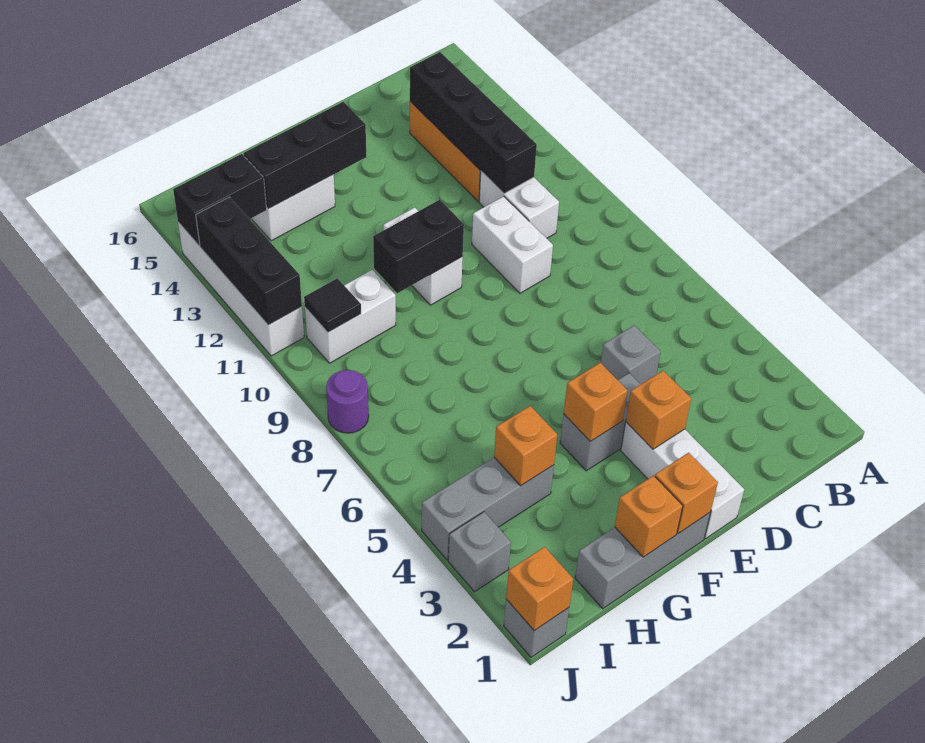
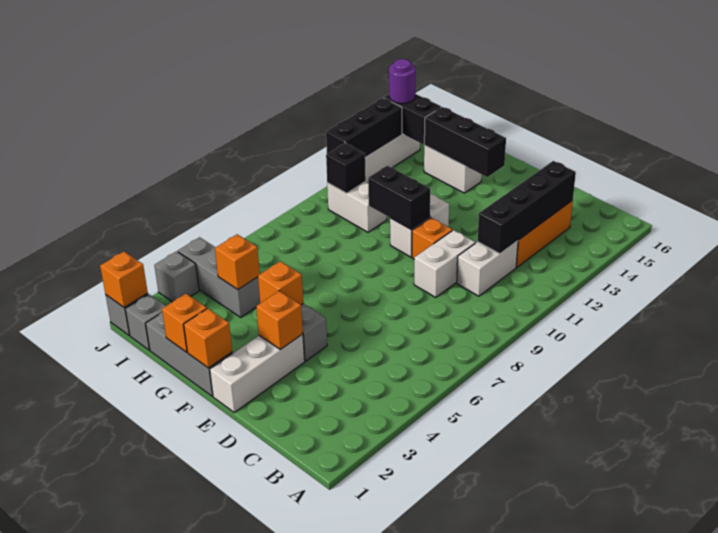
grey 1x1 brick [601,325,661,384] -> grey 1x1 brick moved to [125,294,165,350]
none -> orange 1x1 brick [412,218,452,259]
black 1x1 tile [304,278,361,333] -> black 1x1 brick [326,143,366,193]
purple 1x1 round brick [326,370,369,433] -> purple 1x1 round brick moved to [389,59,415,104]

